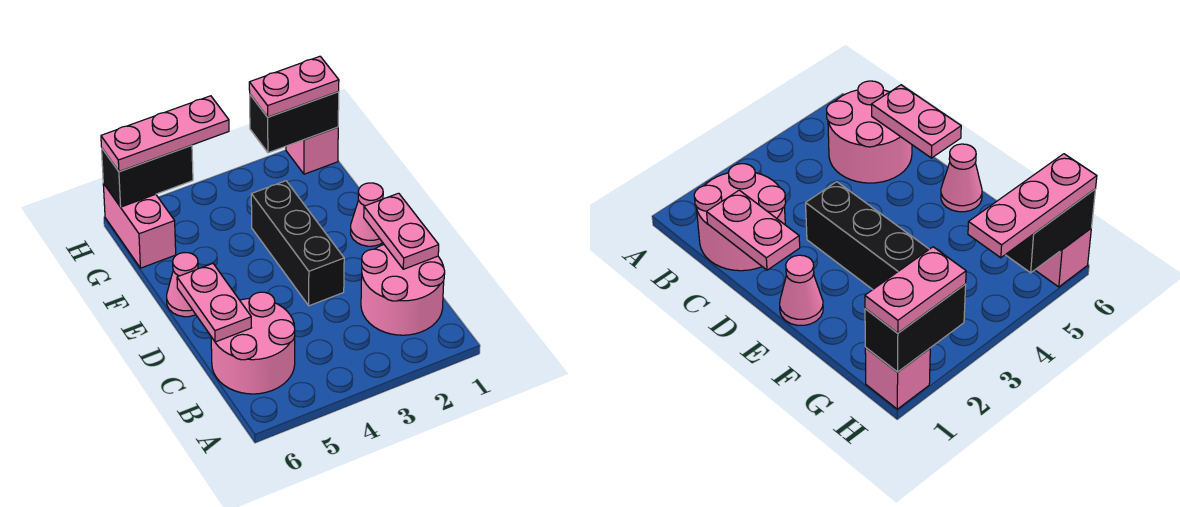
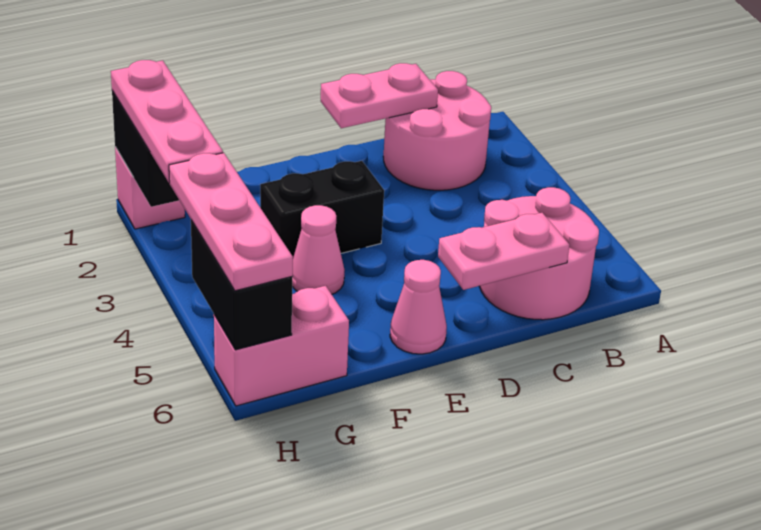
black 1x3 brick [251,181,344,306] -> black 1x2 brick [260,161,384,257]
pink 1x1 cone [351,183,383,246] -> pink 1x1 cone moved to [292,205,344,294]
pink 1x2 plate [249,56,339,117] -> pink 1x3 plate [111,60,223,182]

